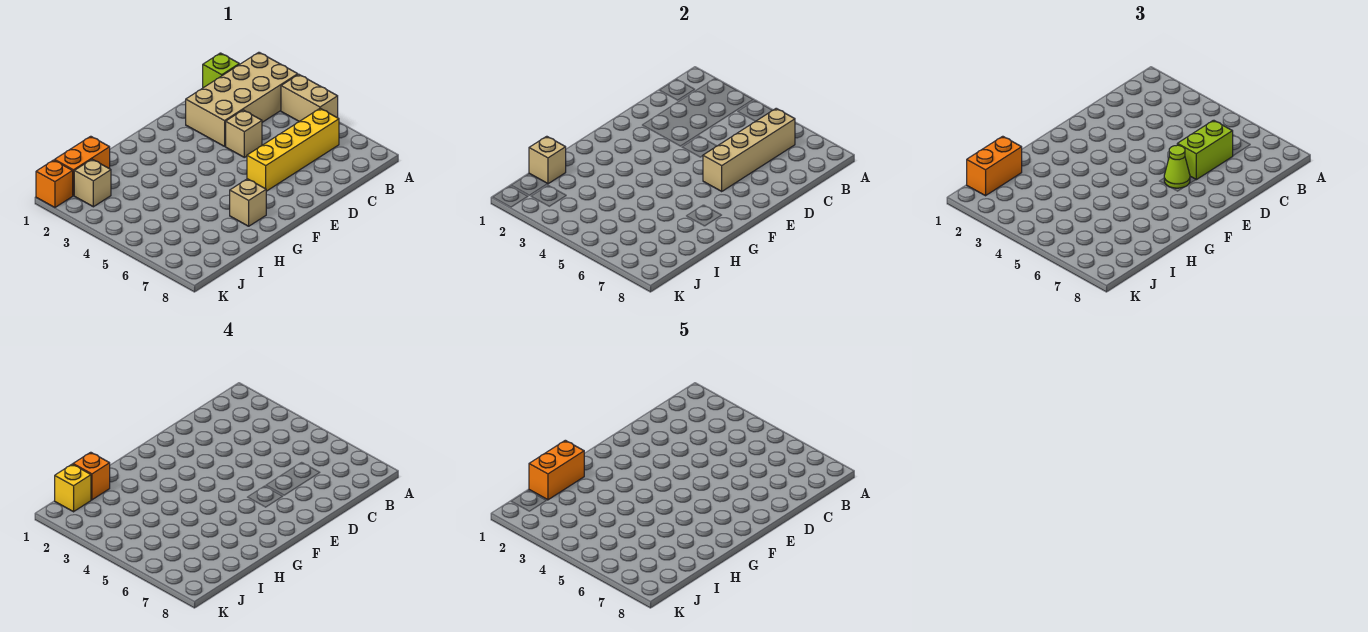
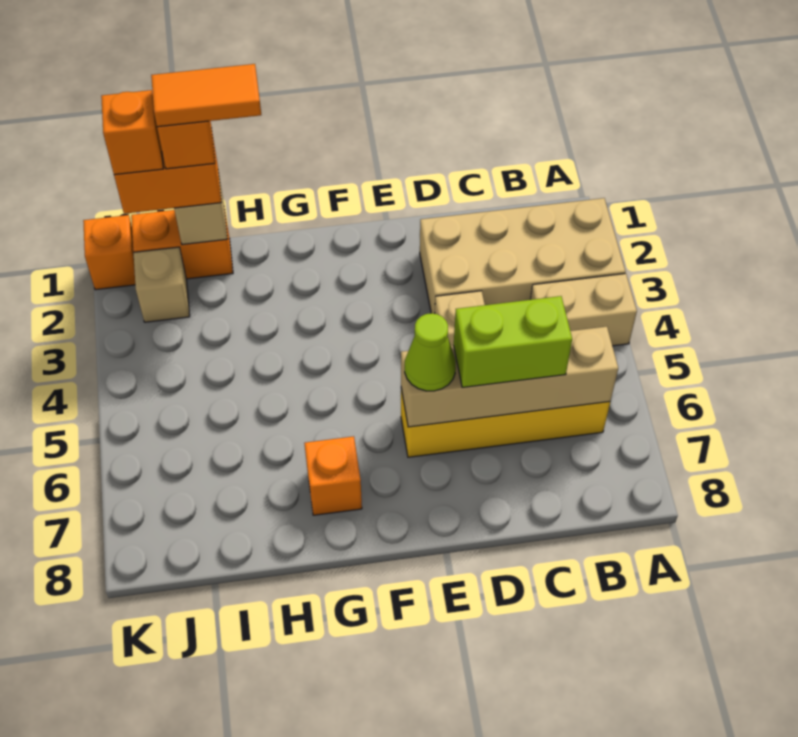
tan 1x2 brick [281,74,338,121] -> tan 1x2 brick turned to [530,274,637,346]
lime 1x1 brick [203,53,239,88] -> none
tan 1x1 brick [230,179,266,226] -> orange 1x1 brick [304,436,362,515]
orange 1x2 brick [529,440,584,500] -> orange 1x2 tile [151,64,261,127]
yellow 1x1 brick [55,464,91,512] -> orange 1x1 brick [101,90,163,175]

